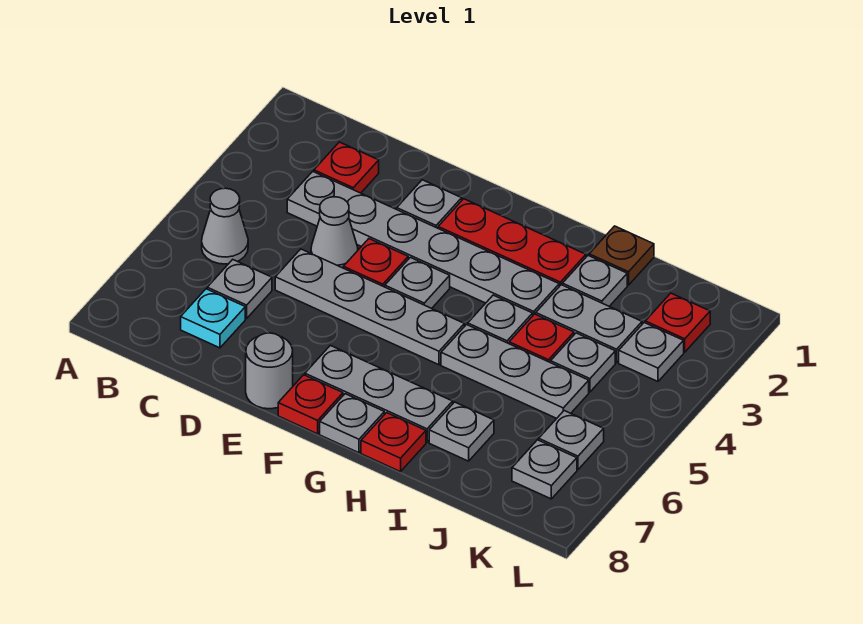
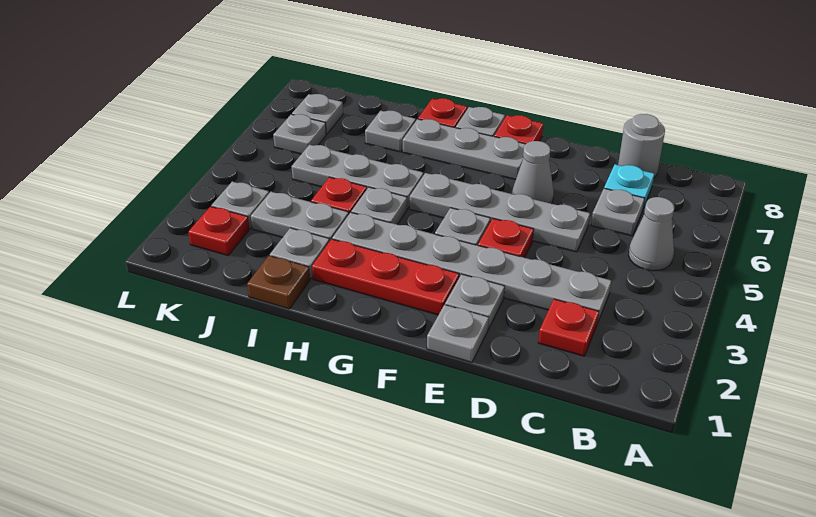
grey 1x1 cone [311,197,358,268] -> grey 1x1 cone moved to [512,141,554,204]
grey 1x1 round brick [246,333,293,409] -> grey 1x1 round brick moved to [618,114,665,178]
grey 1x1 plate [551,333,615,392] -> grey 1x1 plate moved to [427,305,489,362]

